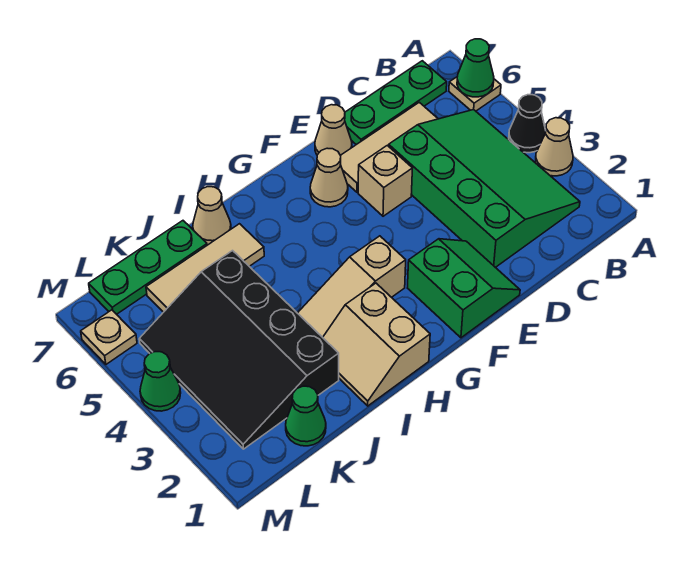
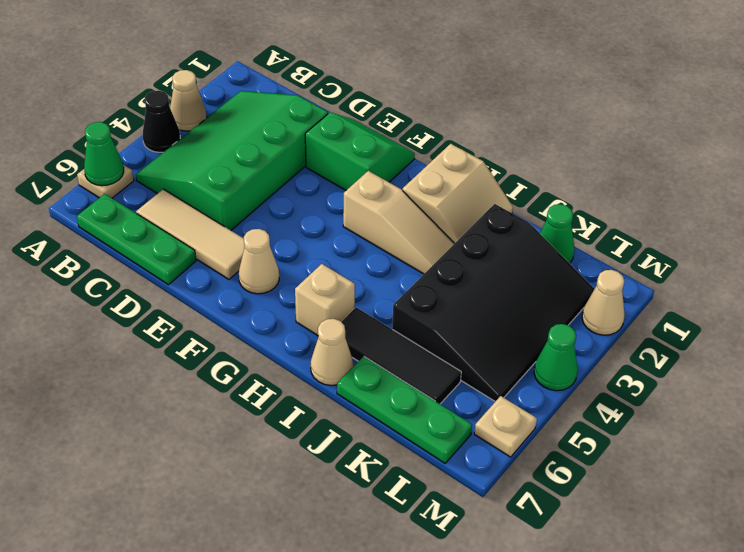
green 2x2 slope [408,239,520,338] -> green 2x2 slope turned to [305,112,415,190]
tan 1x1 brick [358,146,412,216] -> tan 1x1 brick moved to [295,264,355,336]
tan 1x1 cone [315,105,352,155] -> tan 1x1 cone moved to [582,270,625,335]
tan 1x3 tile [146,224,264,312] -> black 1x3 tile [342,307,461,404]

